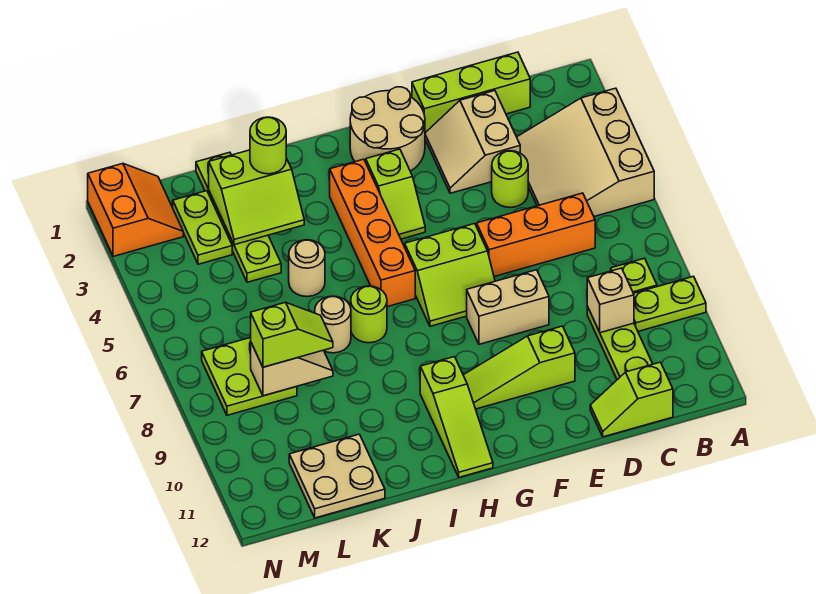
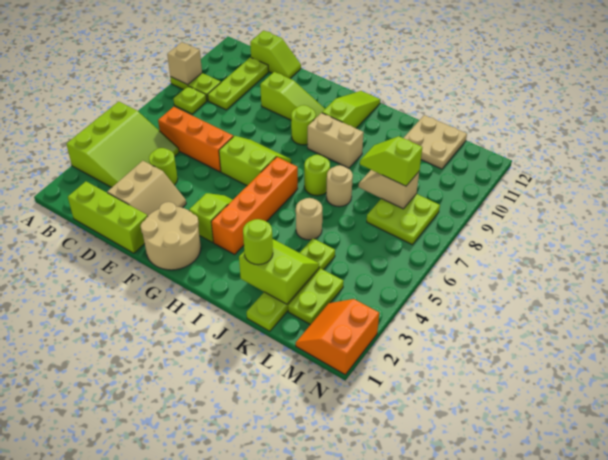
tan 3x3 slope [517,88,654,216] -> lime 3x3 slope [66,102,179,188]
tan 1x1 brick [587,268,634,333] -> tan 1x1 brick moved to [167,42,202,85]
tan 1x2 brick [467,270,549,344] -> tan 1x2 brick moved to [308,113,364,168]
none -> lime 1x1 round brick [291,105,316,145]

